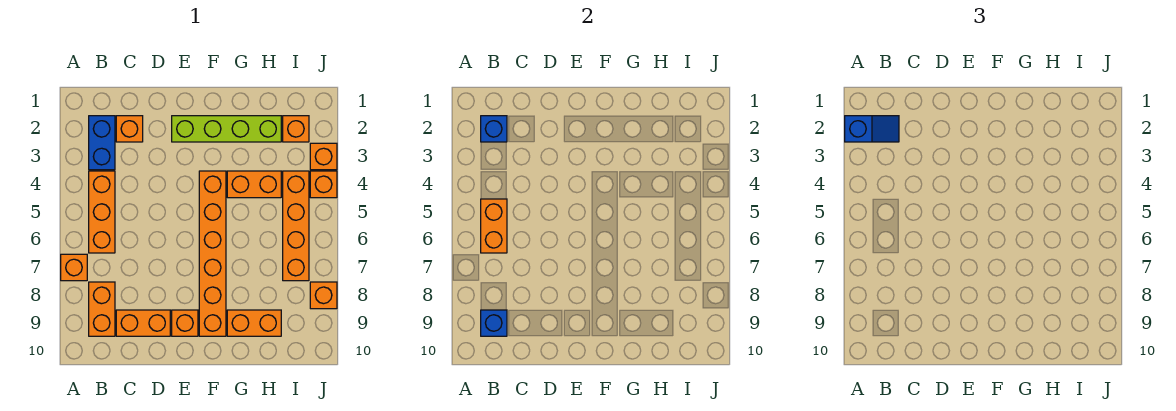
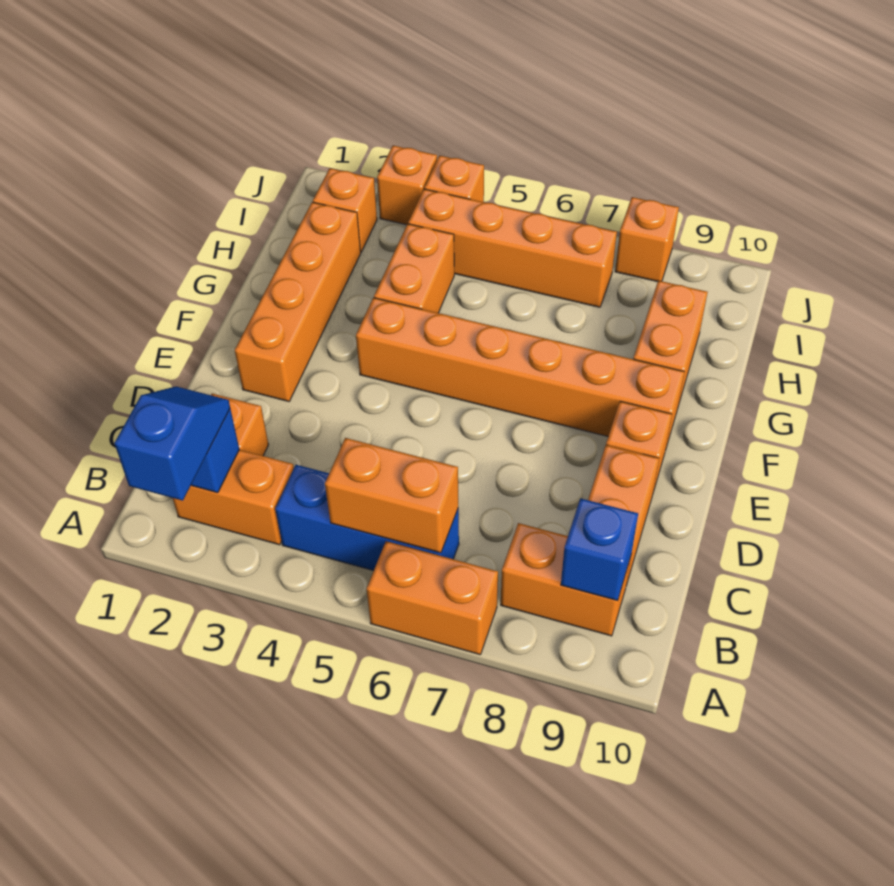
orange 1x1 brick [61,254,87,281] -> orange 1x2 brick [367,541,498,655]
blue 1x2 brick [89,116,115,170] -> orange 1x2 brick [173,450,294,545]
orange 1x3 brick [89,171,115,253] -> blue 1x3 brick [275,465,459,571]
lime 1x4 brick [172,116,281,142] -> orange 1x4 brick [235,202,361,401]

